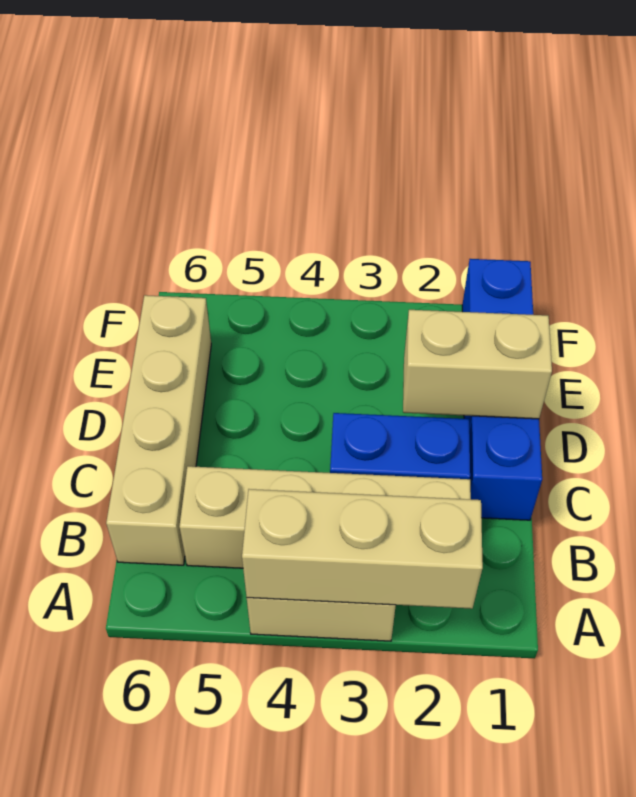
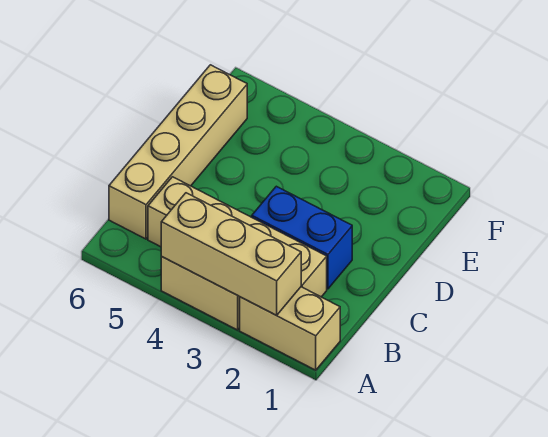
blue 1x4 brick [462,259,542,520] -> none
tan 1x2 brick [403,310,552,419] -> tan 1x2 brick moved to [240,287,340,370]

